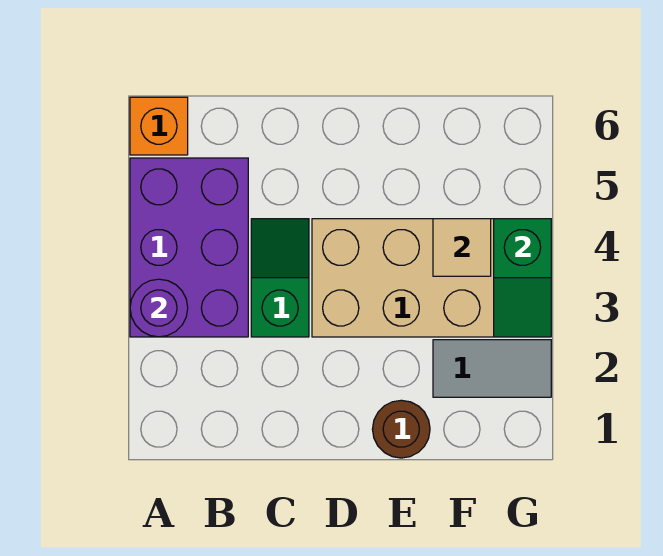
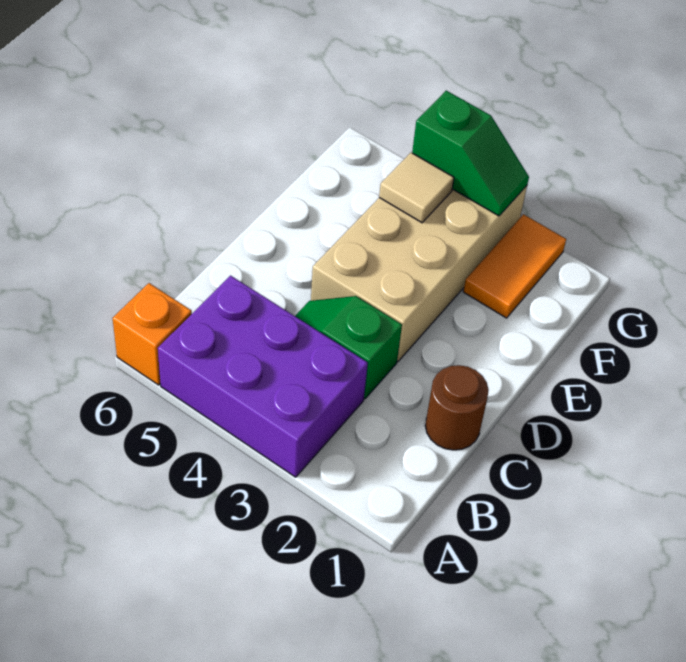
purple 1x1 round brick [130,279,188,337] -> none
brown 1x1 round brick [372,400,430,458] -> brown 1x1 round brick moved to [425,365,489,450]
grey 1x2 tile [433,340,551,397] -> orange 1x2 tile [463,214,566,318]

